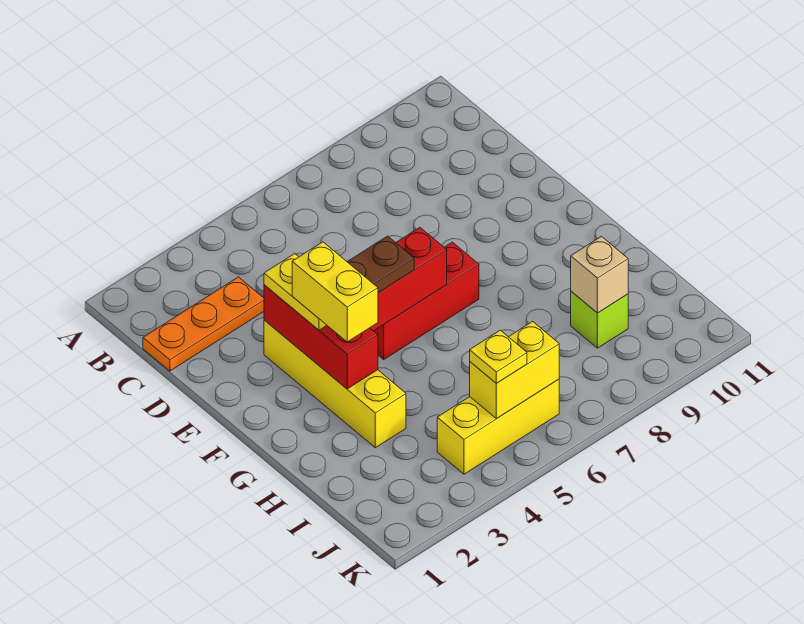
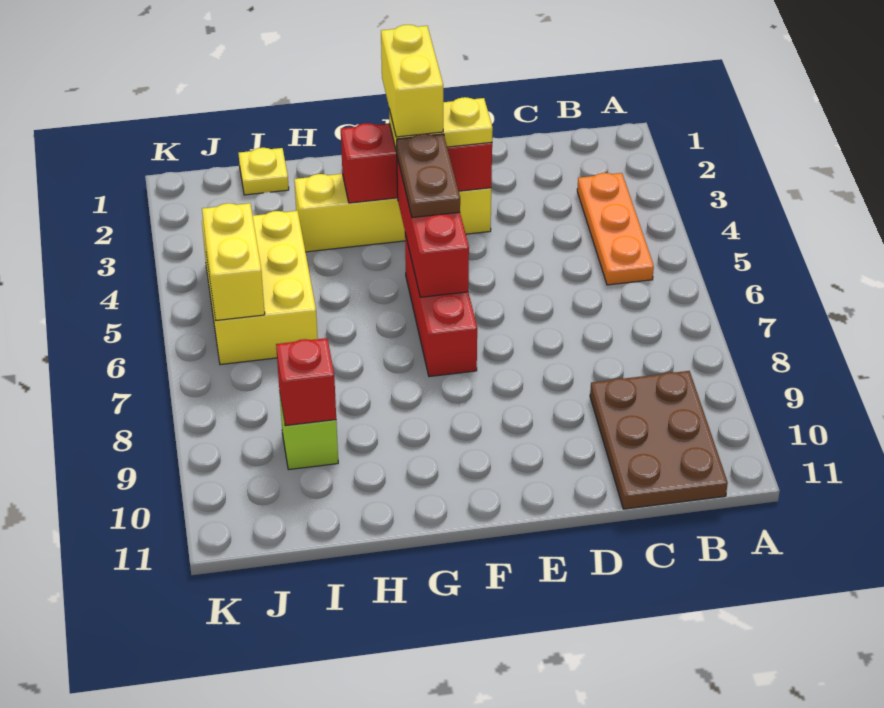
none -> brown 2x3 plate [590,371,728,509]
orange 1x3 plate [143,277,264,371] -> orange 1x3 plate moved to [577,173,654,285]
yellow 1x2 brick [292,242,378,342] -> yellow 1x2 brick turned to [381,25,443,137]
tan 1x1 brick [571,236,628,313] -> red 1x1 brick [276,338,336,426]
yellow 1x3 brick [437,379,559,474] -> yellow 2x3 brick [202,211,318,365]
yellow 1x1 plate [470,330,527,383] -> yellow 1x1 plate moved to [239,148,289,195]

